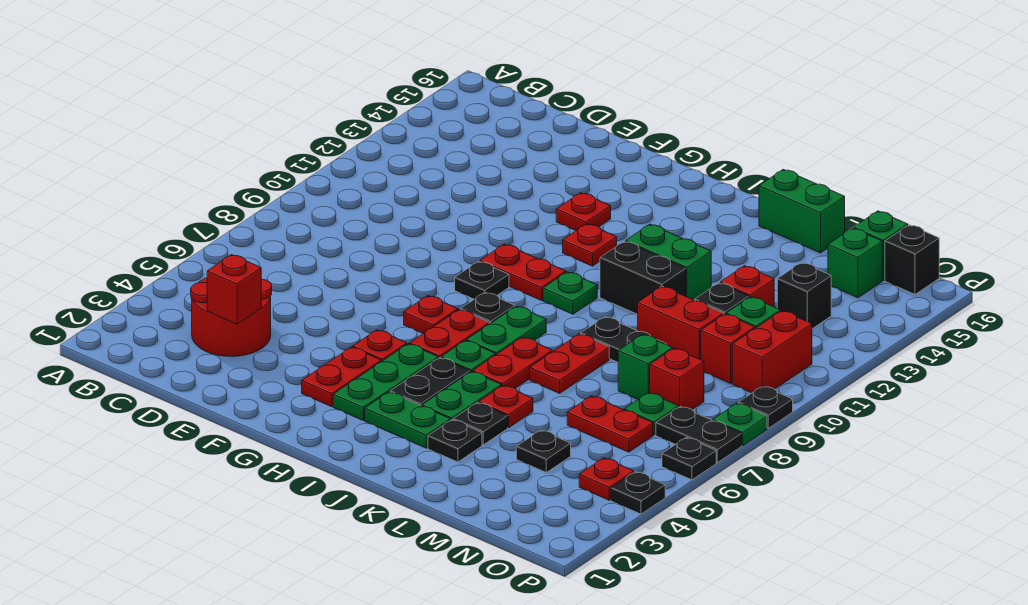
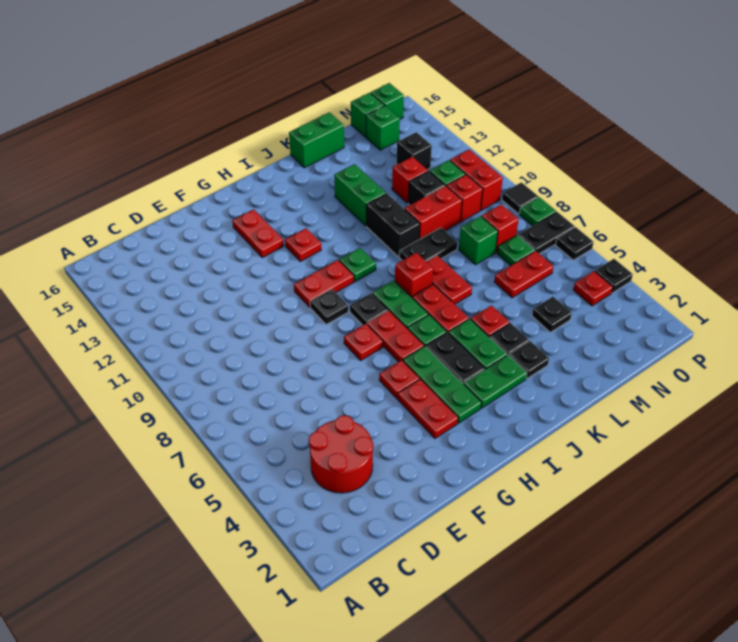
red 1x1 brick [207,255,261,324] -> red 1x1 brick moved to [395,253,433,297]
red 1x1 plate [556,193,611,230] -> red 1x2 plate [233,209,284,258]
black 1x2 brick [600,241,686,314] -> black 1x2 brick turned to [366,193,420,257]
green 1x2 brick [626,224,711,300] -> green 1x2 brick turned to [334,164,386,226]
black 1x1 brick [885,225,939,294] -> green 1x1 brick [371,83,404,119]
black 1x1 plate [738,386,793,428] -> black 1x1 tile [502,182,538,214]

